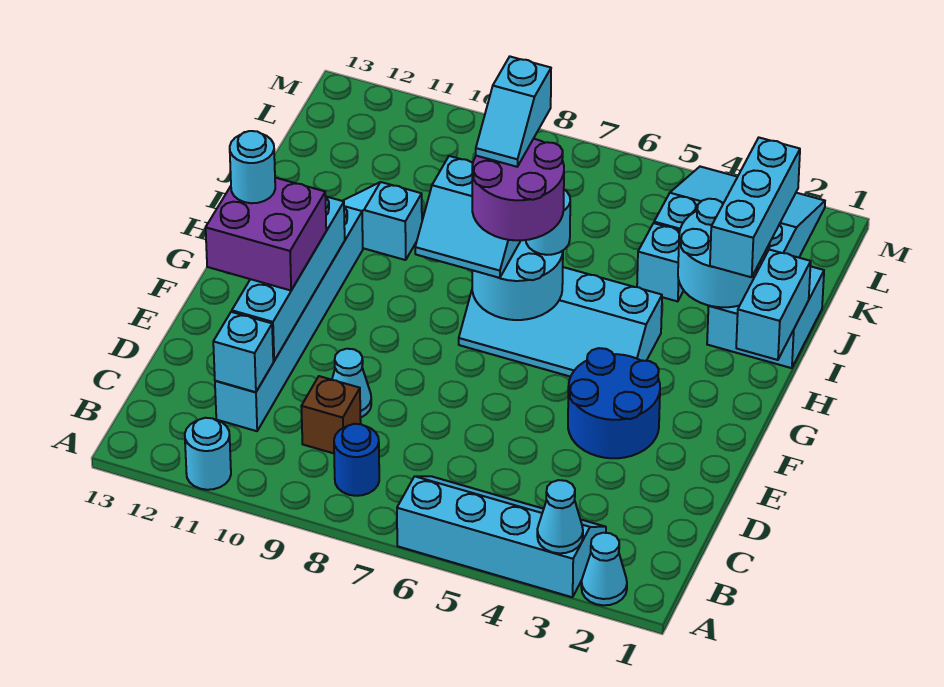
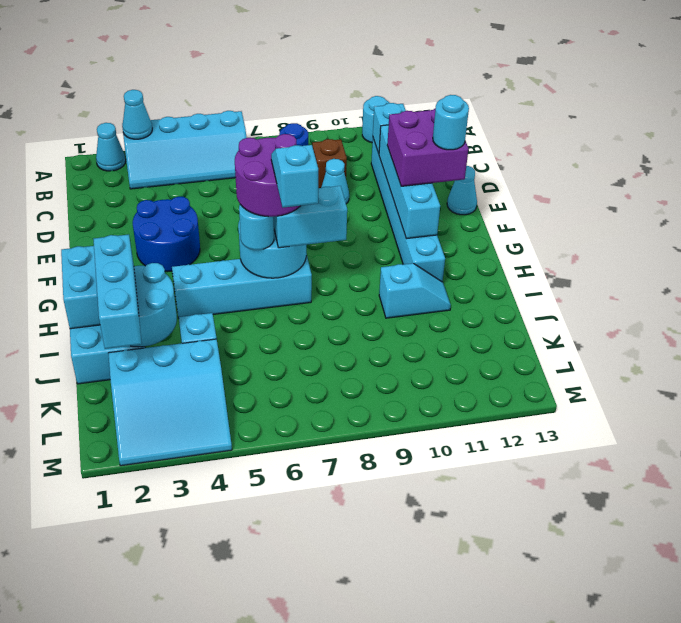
none -> cyan 1x1 cone [447,166,477,215]

